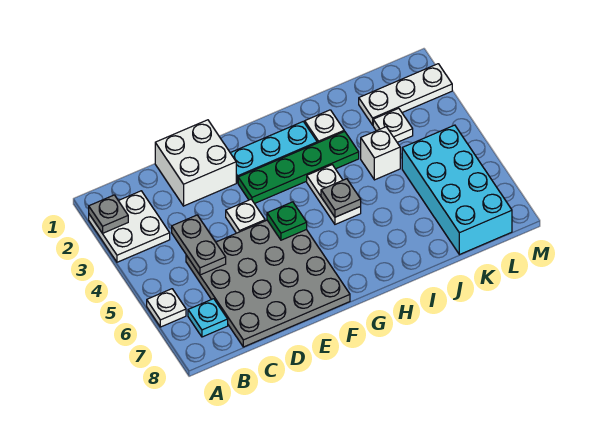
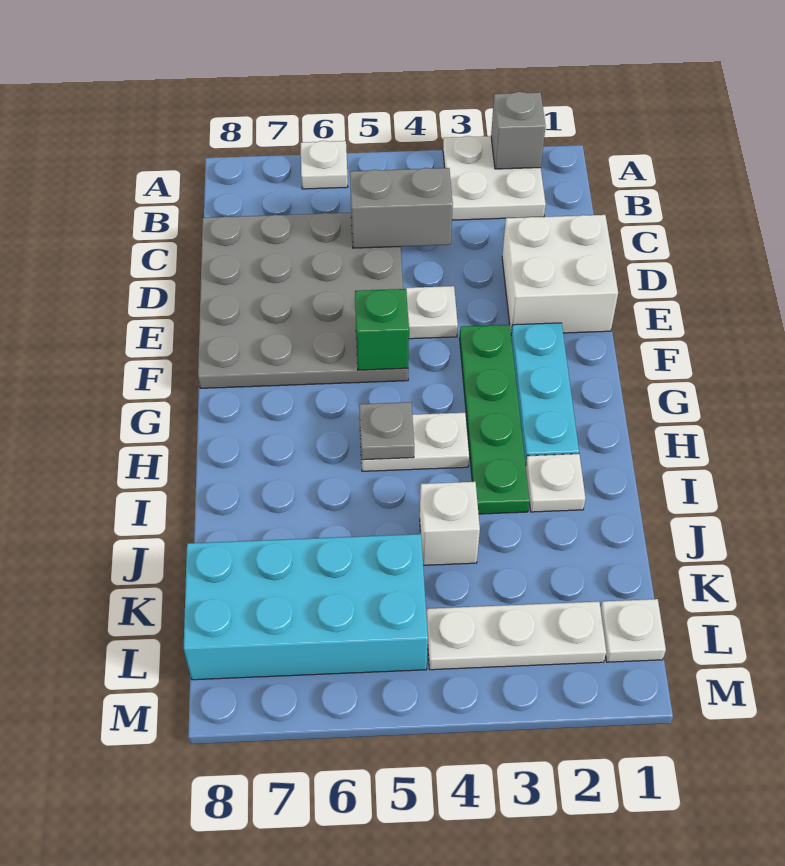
grey 1x1 plate [89,195,128,233] -> grey 1x1 brick [491,92,546,169]
cyan 1x1 plate [188,299,228,337] -> none
grey 1x2 plate [172,215,226,275] -> grey 1x2 brick [350,168,453,248]
green 1x1 plate [267,202,307,240] -> green 1x1 brick [355,289,409,370]
white 1x3 plate [359,64,452,125] -> white 1x3 plate turned to [426,602,606,670]
white 1x1 plate [373,108,413,142] -> white 1x1 plate moved to [601,599,666,662]

